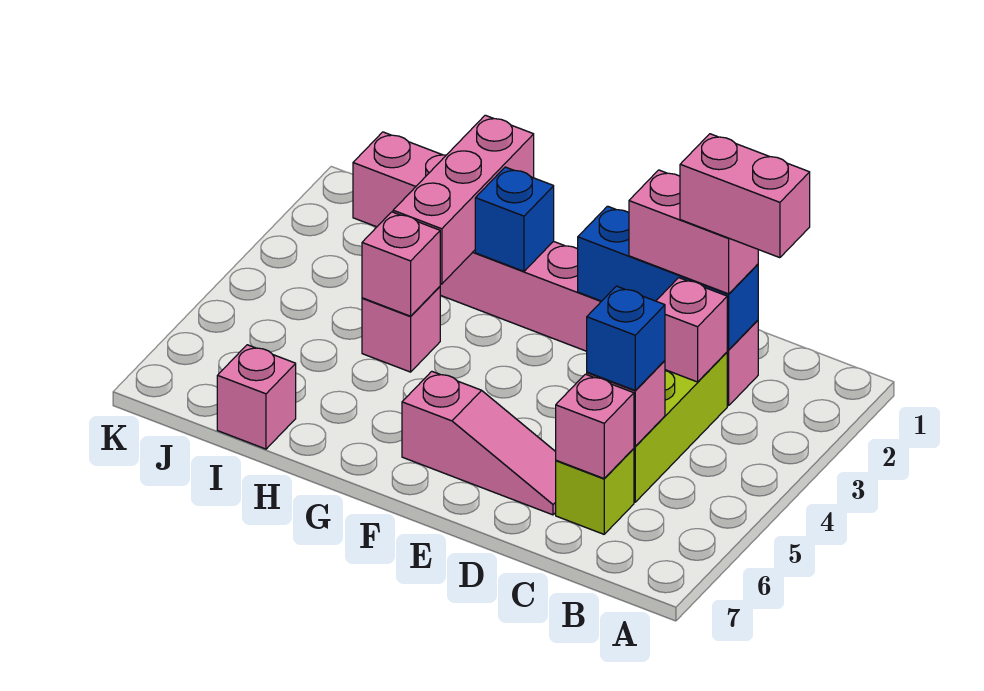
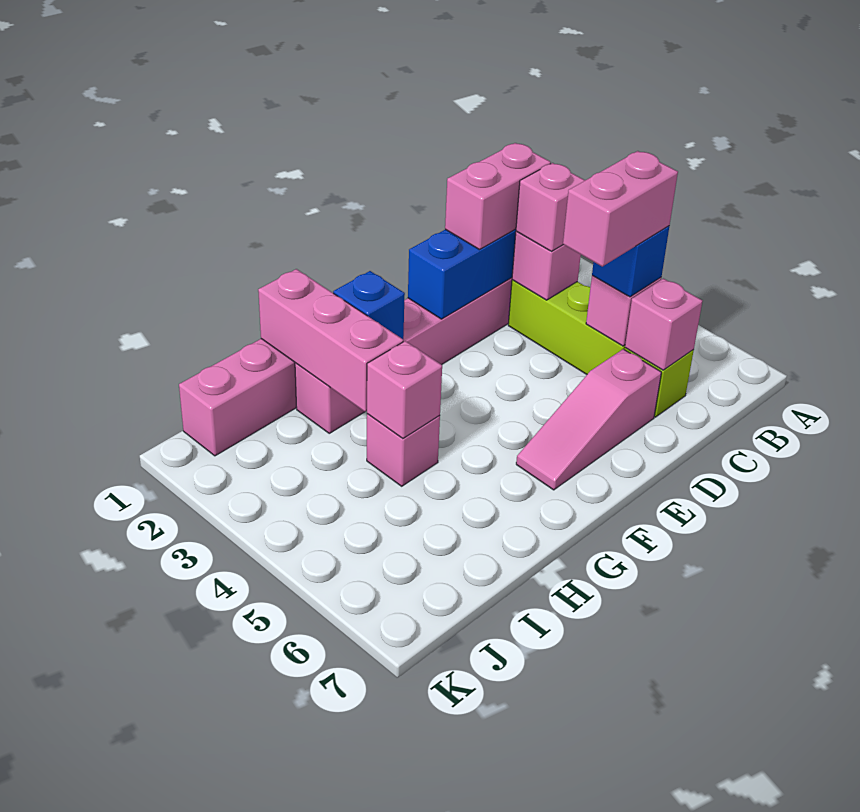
pink 1x2 brick [680,134,810,258] -> pink 1x2 brick moved to [563,151,678,266]
pink 1x3 slope [402,371,556,515] -> pink 1x3 slope turned to [516,349,661,490]
pink 1x1 brick [217,345,296,449] -> pink 1x1 brick moved to [516,163,585,251]

